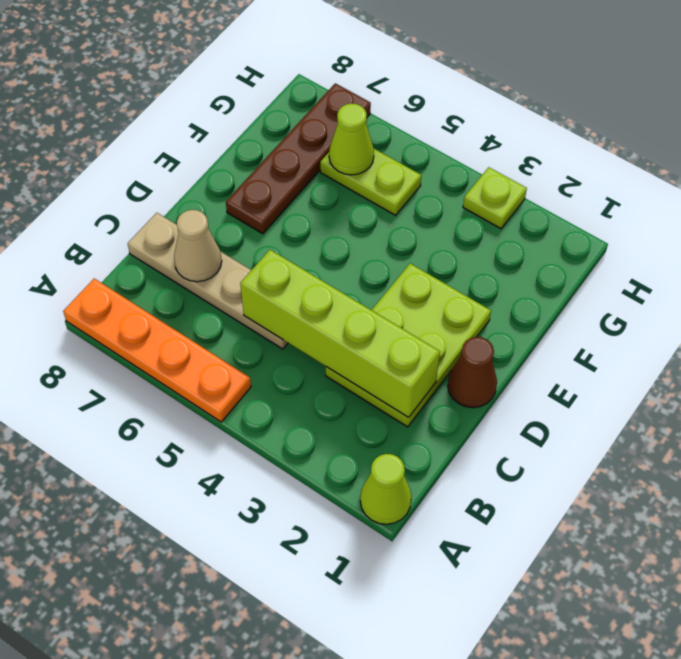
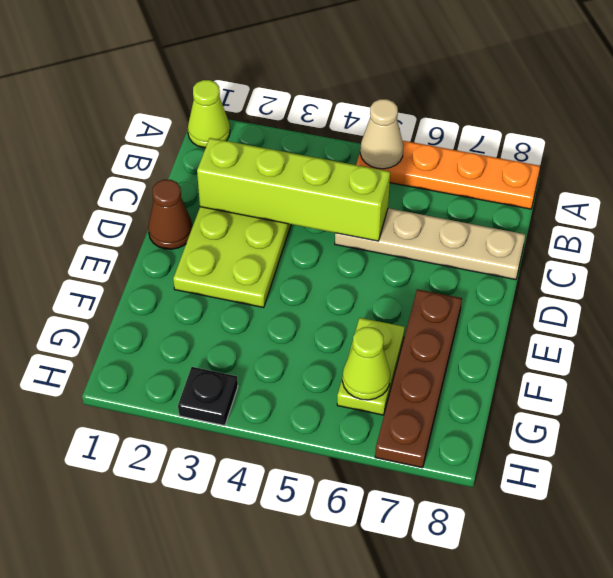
tan 1x1 cone [174,210,222,282] -> tan 1x1 cone moved to [360,99,403,169]
lime 1x2 plate [320,148,421,215] -> lime 1x2 plate turned to [337,318,405,415]
lime 1x1 plate [463,167,527,229] -> black 1x1 plate [178,367,238,426]

